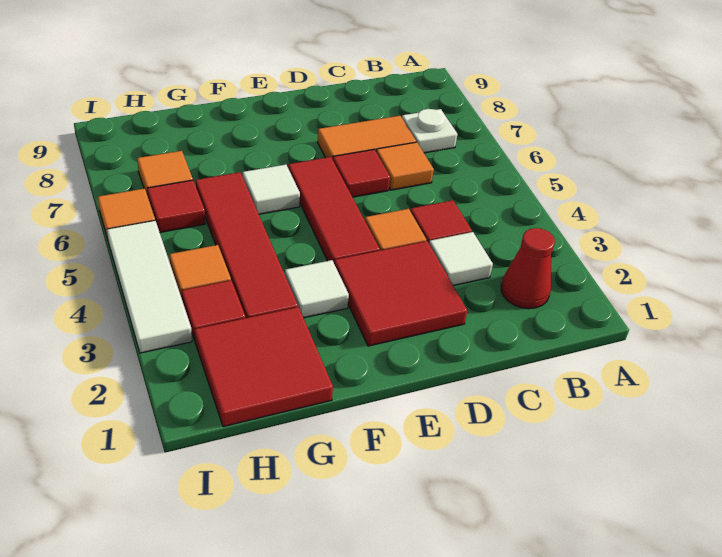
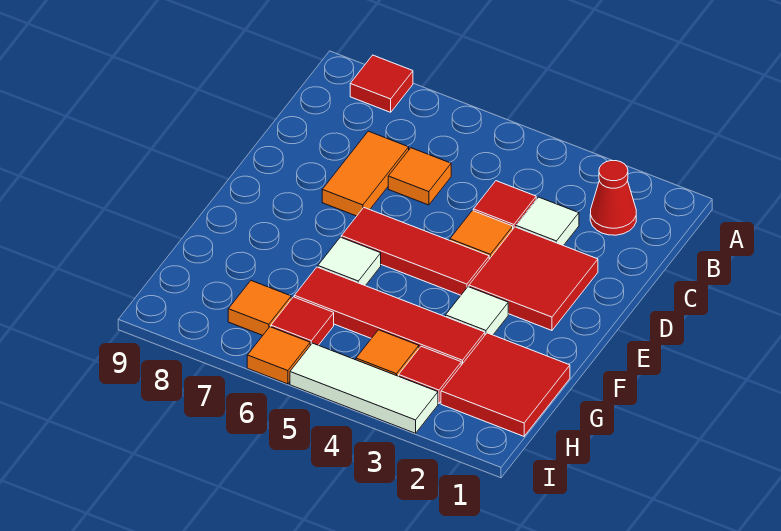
white 1x1 plate [402,109,457,153] -> none
red 1x1 tile [333,150,390,197] -> red 1x1 tile moved to [350,55,413,112]

